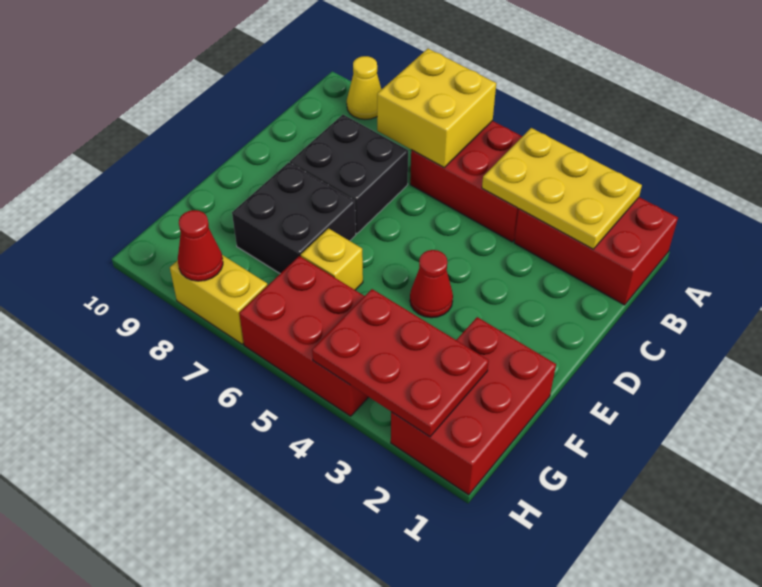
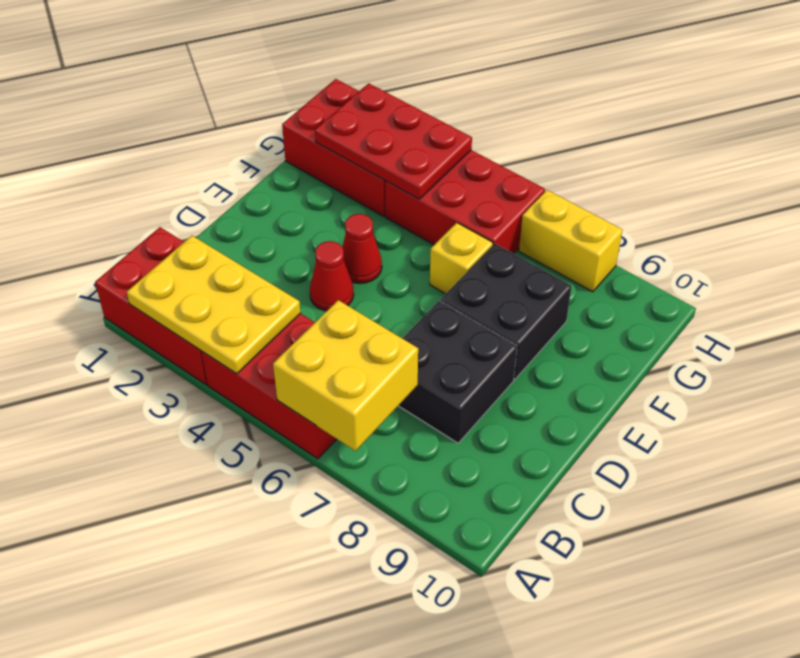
yellow 1x1 cone [347,56,382,119] -> none
red 2x3 brick [391,317,556,495] -> red 2x3 brick turned to [282,79,386,216]
red 1x1 cone [178,210,223,281] -> red 1x1 cone moved to [310,241,354,311]

